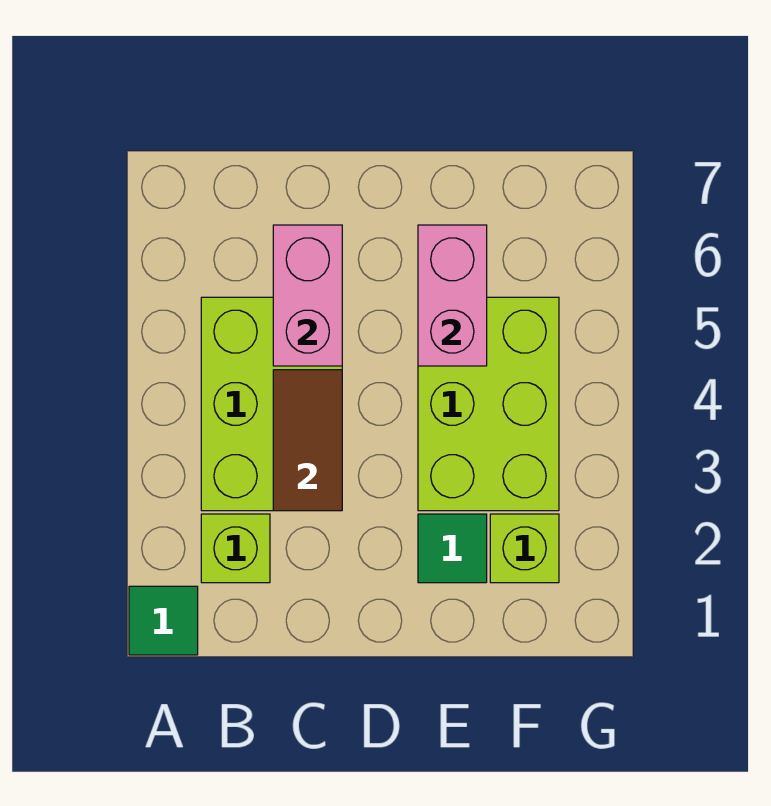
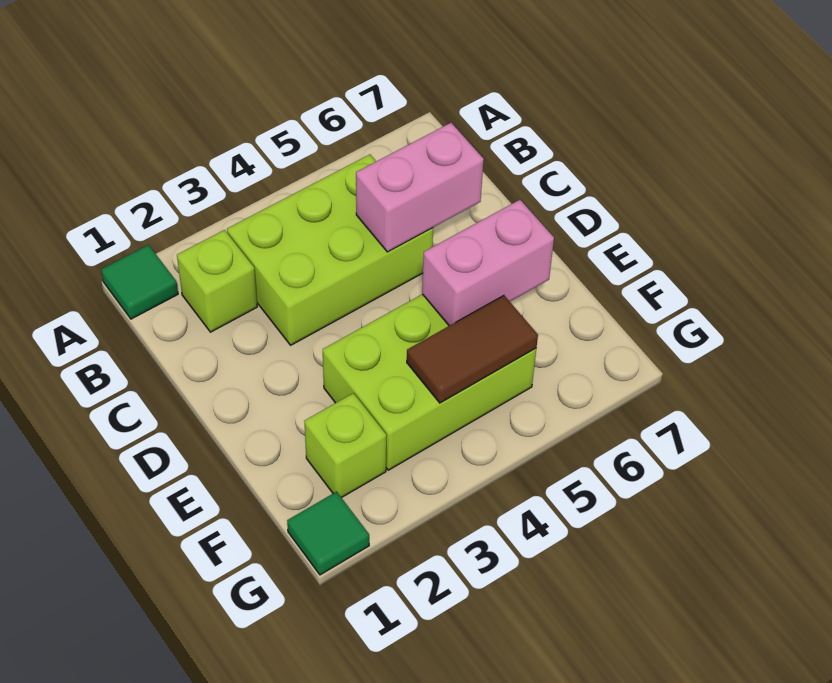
brown 1x2 tile [273,370,342,511] -> brown 1x2 tile moved to [407,296,538,403]
green 1x1 tile [418,514,487,583] -> green 1x1 tile moved to [287,492,369,575]

